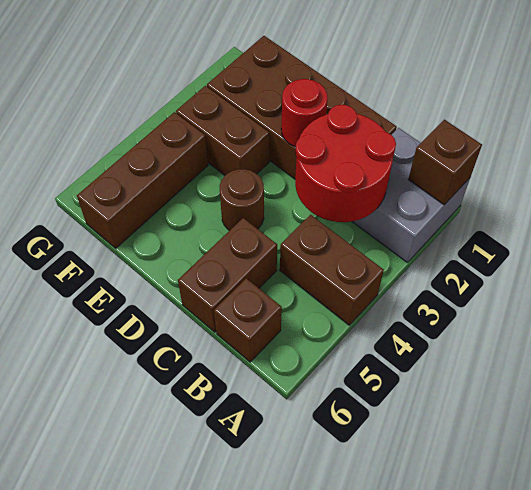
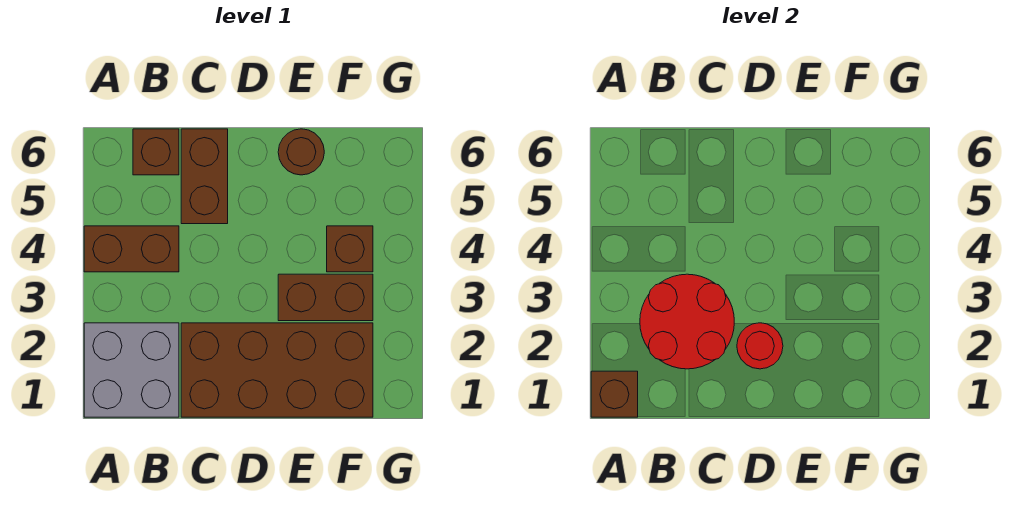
brown 1x1 round brick [219,169,264,231] -> brown 1x1 round brick moved to [278,129,324,175]
brown 1x3 brick [77,112,208,248] -> brown 1x1 brick [327,226,373,272]

